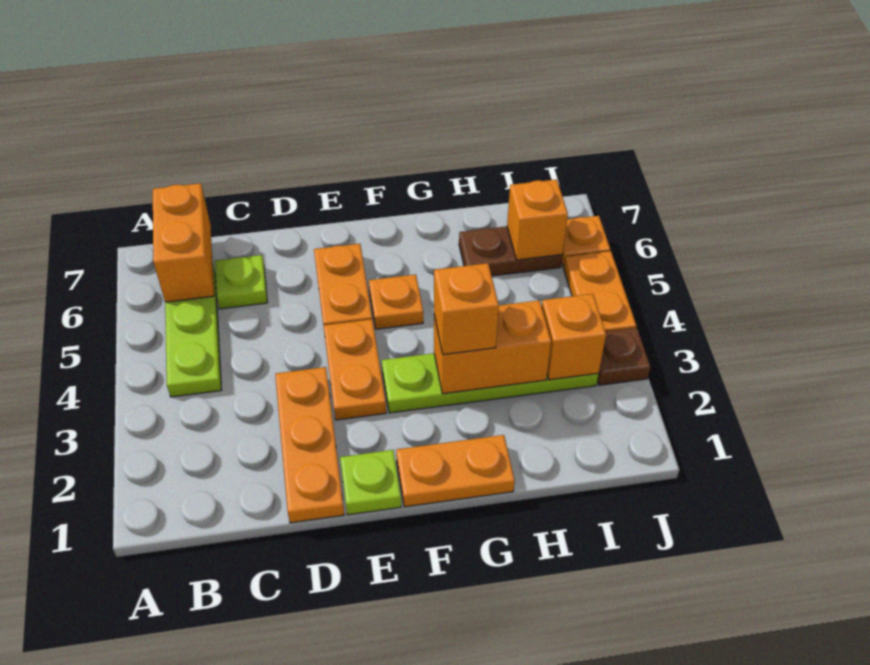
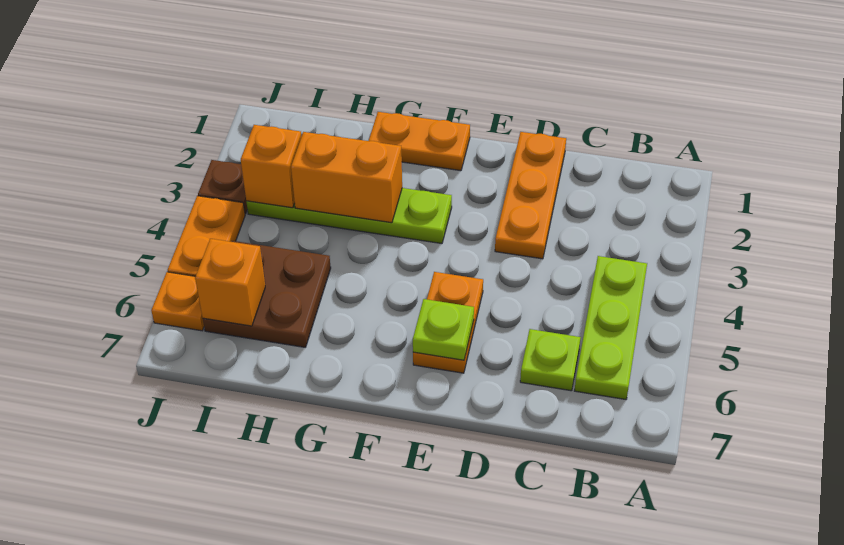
orange 1x2 brick [153,183,214,302] -> none
lime 1x1 plate [340,450,401,515] -> lime 1x1 plate moved to [413,299,474,360]
orange 1x2 plate [323,319,386,420] -> none
orange 1x1 plate [369,274,423,329] -> none
orange 1x1 brick [434,263,499,355] -> none
brown 1x2 plate [459,226,562,276] -> brown 2x2 plate [203,241,331,347]

